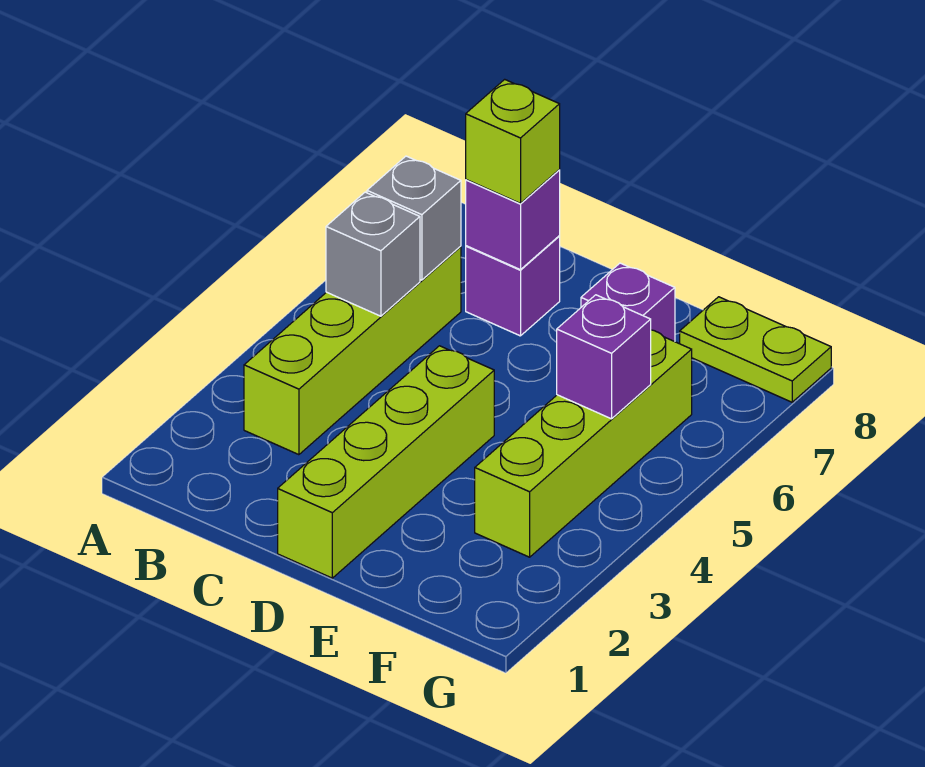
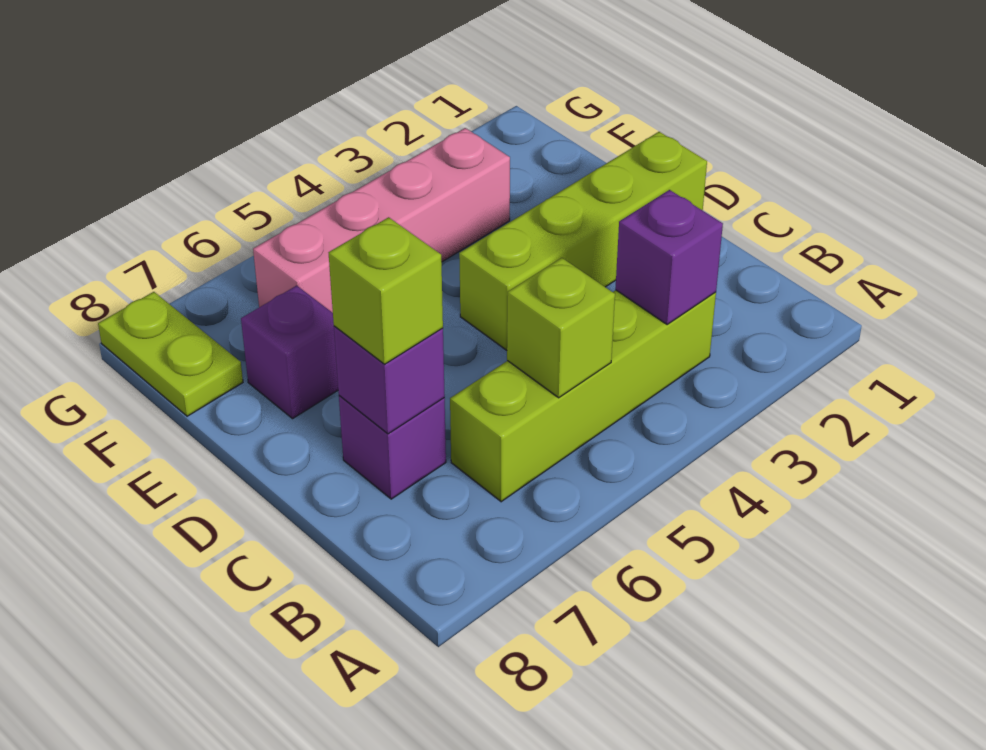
grey 1x1 brick [326,192,420,316] -> lime 1x1 brick [507,258,615,398]
grey 1x1 brick [367,156,461,280] -> none
lime 1x4 brick [475,330,692,557] -> pink 1x4 brick [253,128,510,313]
purple 1x1 brick [557,295,651,419] -> purple 1x1 brick moved to [615,190,723,324]

